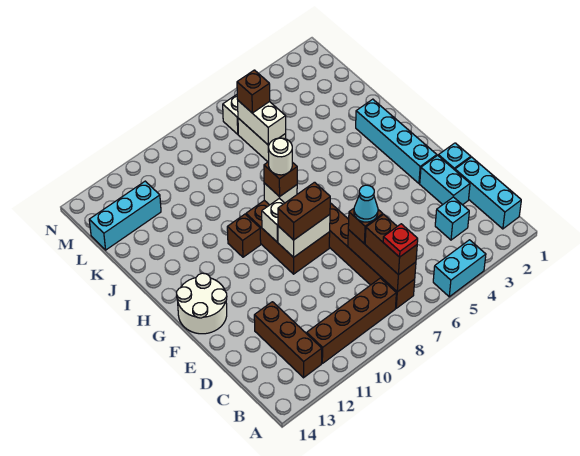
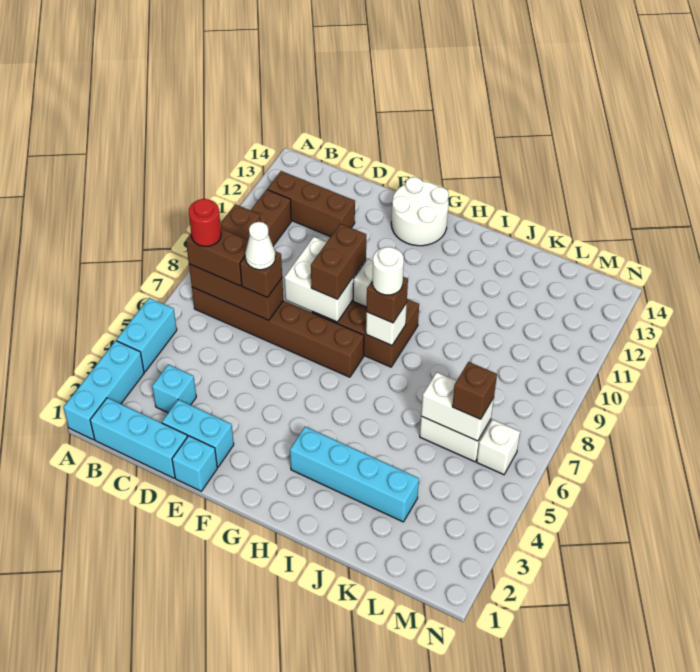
red 1x1 plate [383,224,418,257] -> red 1x1 round brick [189,199,221,246]
cyan 1x1 cone [354,185,378,222] -> white 1x1 cone [245,222,276,270]
cyan 1x4 brick [356,99,437,183] -> cyan 1x4 brick moved to [290,427,419,522]
white 1x2 brick [278,215,330,257] -> white 2x2 brick [284,237,366,322]
brown 1x1 brick [227,214,261,257] -> brown 1x1 brick moved to [221,204,260,240]
cyan 1x3 brick [89,181,161,250] -> cyan 1x3 brick moved to [64,341,144,440]

